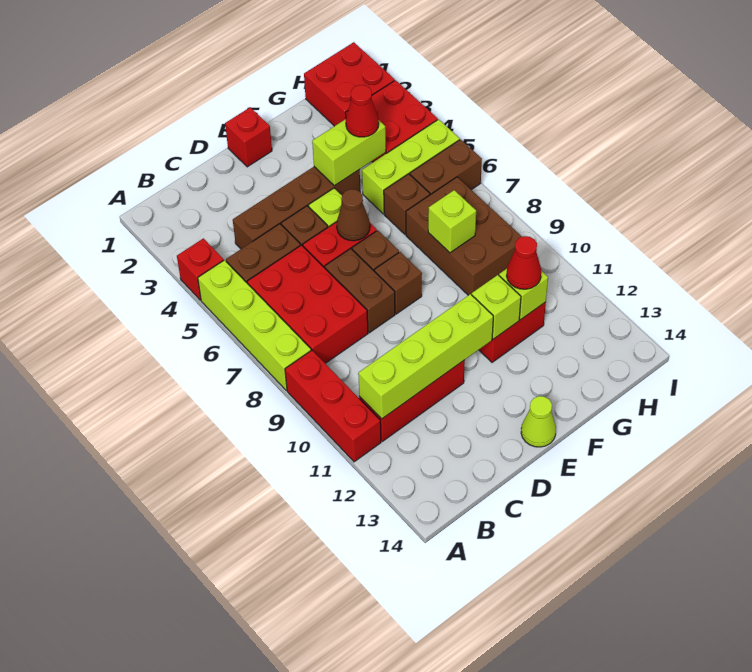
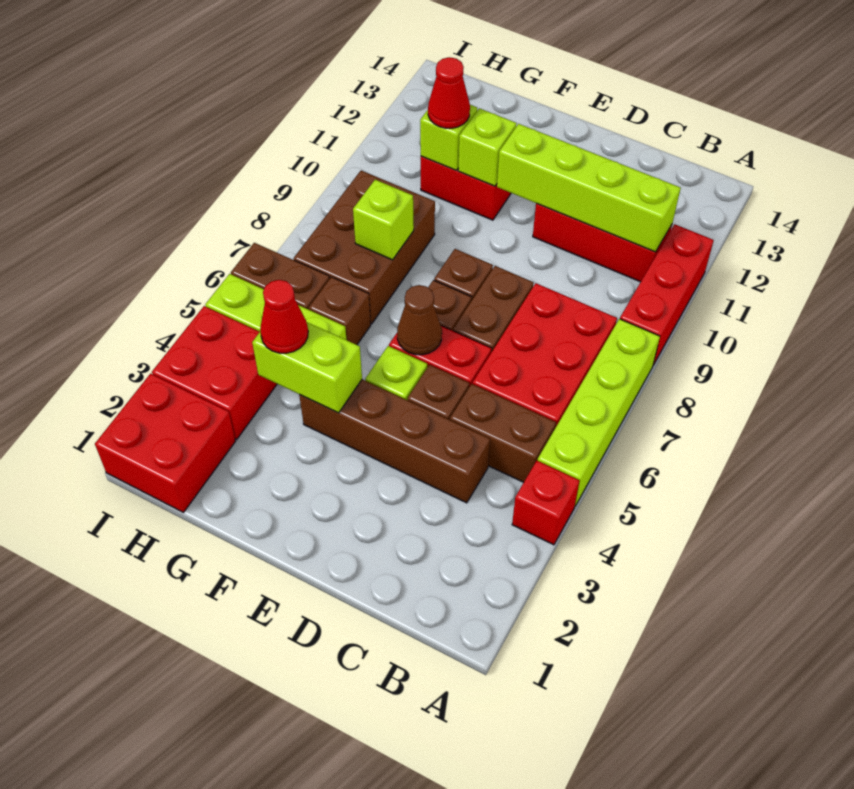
red 1x1 brick [225,107,272,167] -> none
lime 1x1 cone [521,396,556,447] -> none

